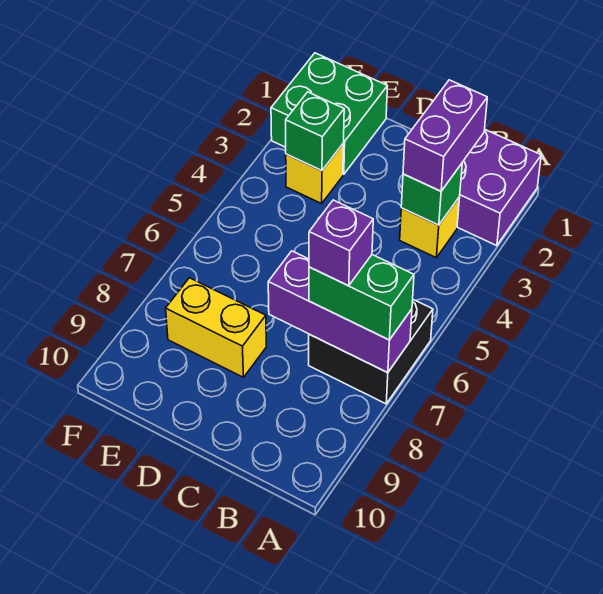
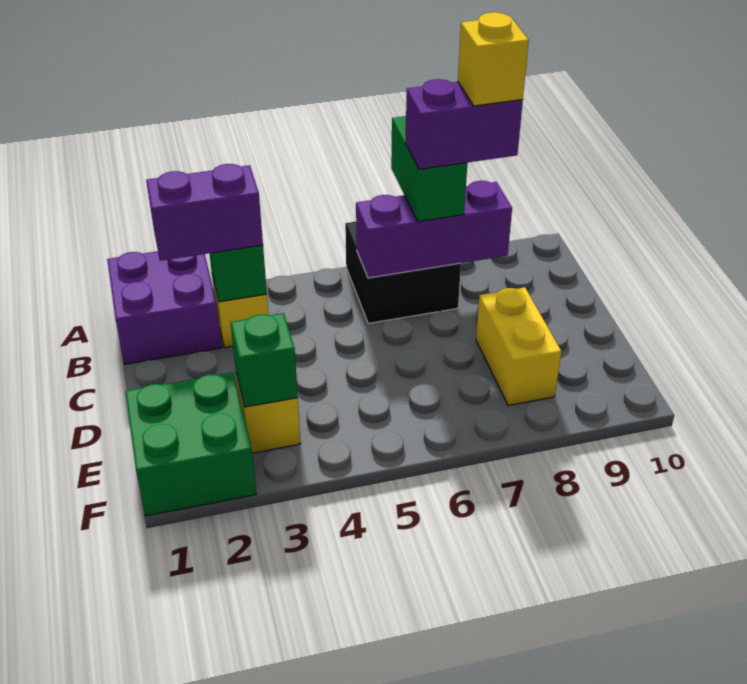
purple 1x3 brick [268,251,412,373] -> purple 1x3 brick turned to [356,181,512,278]
purple 1x1 brick [309,200,373,286] -> purple 1x2 brick [405,79,523,169]
none -> yellow 1x1 brick [458,12,529,106]

